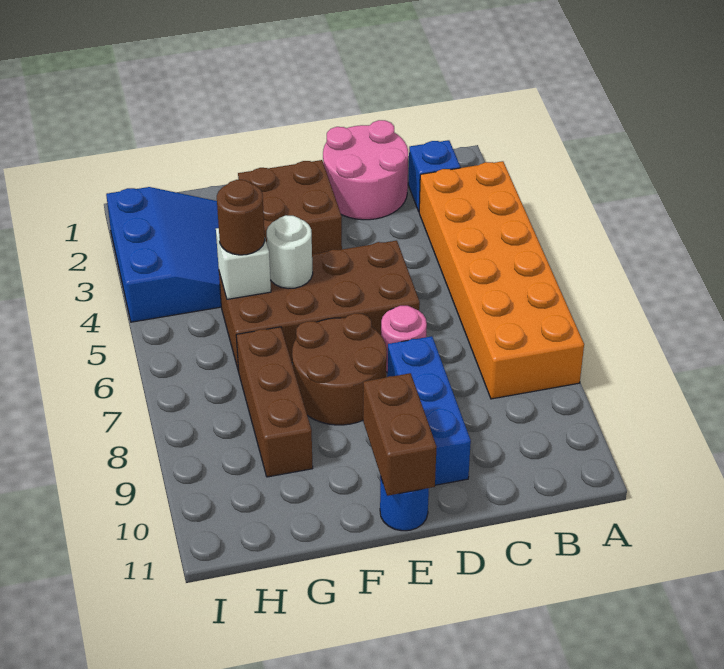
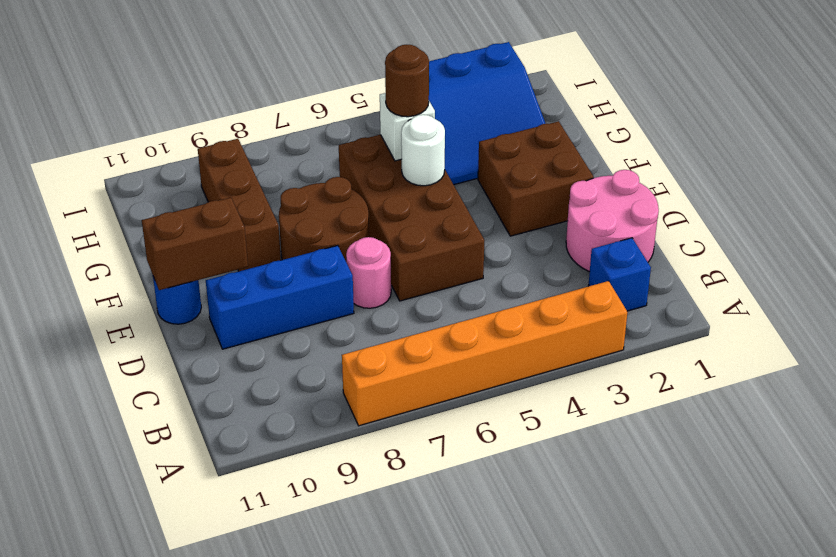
orange 2x6 brick [419,161,584,399] -> orange 1x6 brick [342,281,627,426]
brown 1x3 brick [236,327,313,477] -> brown 1x3 brick turned to [198,139,281,271]

